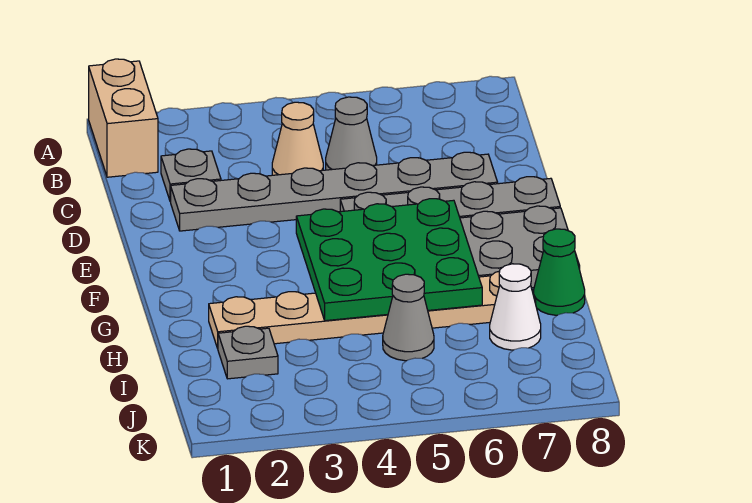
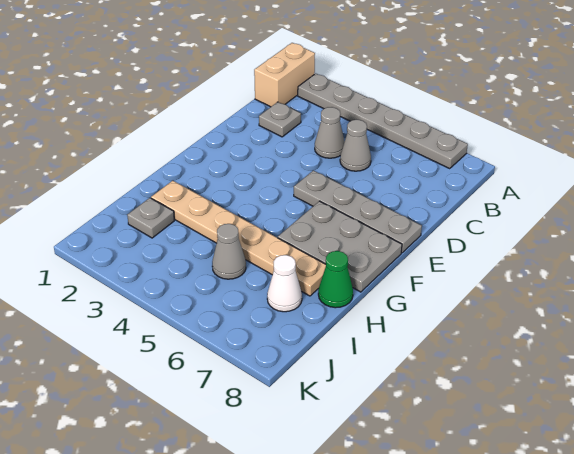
tan 1x1 cone [272,102,323,175] -> grey 1x1 cone [315,107,345,158]
grey 1x6 plate [171,152,498,231] -> grey 1x6 plate moved to [298,74,468,169]
green 3x3 plate [296,199,482,321] -> none

